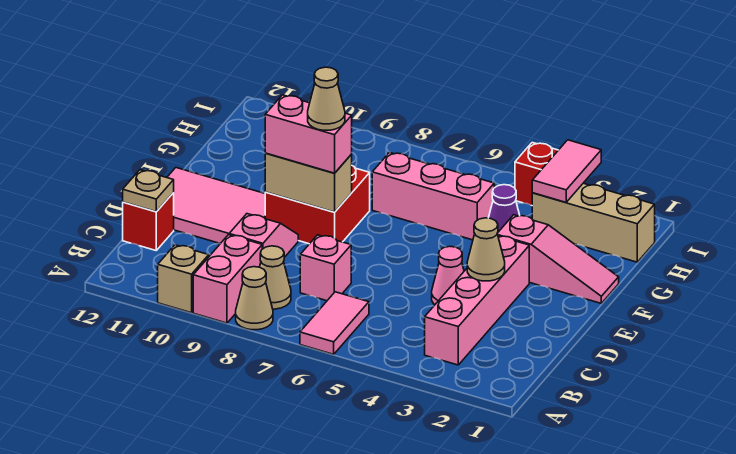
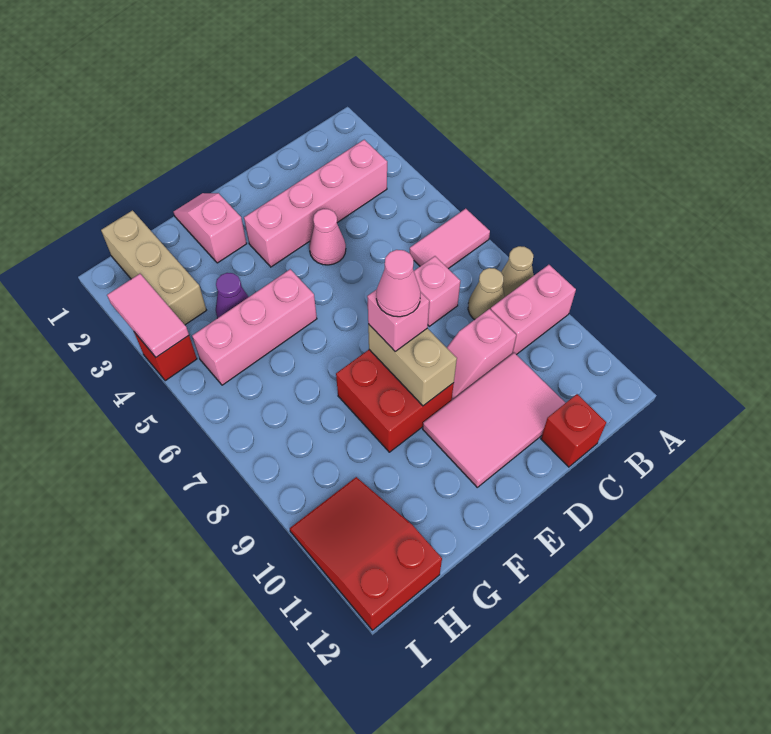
tan 1x1 brick [158,245,209,313] -> none
tan 1x1 plate [123,170,174,212] -> none
tan 1x1 cone [467,218,505,281] -> none
pink 2x3 tile [167,168,265,244] -> pink 2x3 tile turned to [423,353,565,487]
pink 1x2 brick [265,95,352,173] -> pink 1x1 brick [367,289,429,351]
tan 1x1 cone [308,67,345,130] -> pink 1x1 cone [376,250,421,317]
pink 1x3 slope [497,215,619,303] -> pink 1x2 slope [174,193,247,263]
pink 1x3 brick [372,152,494,240] -> pink 1x3 brick turned to [192,269,317,385]
pink 1x2 tile [532,140,601,202] -> pink 1x2 tile turned to [107,274,189,357]
none -> red 2x3 slope [290,477,442,630]

